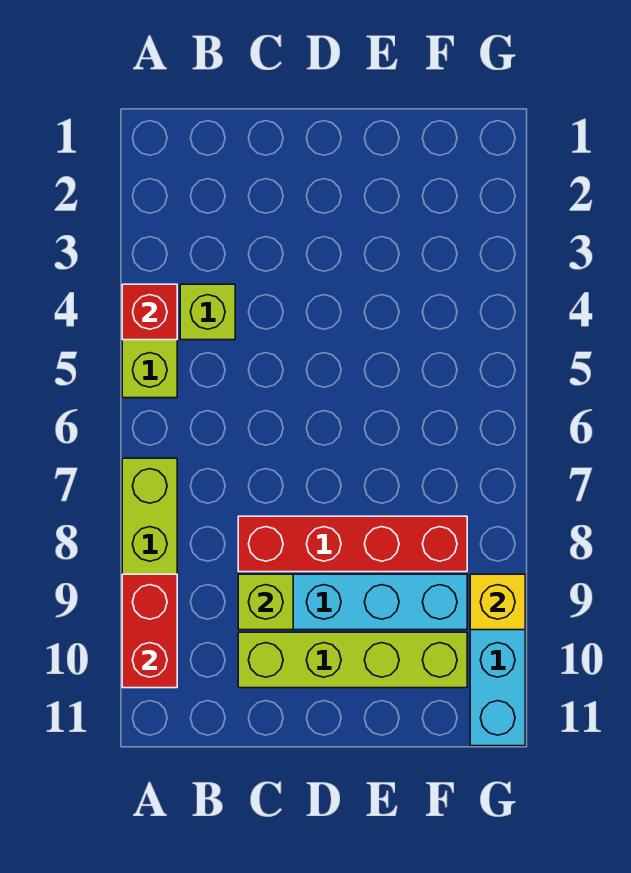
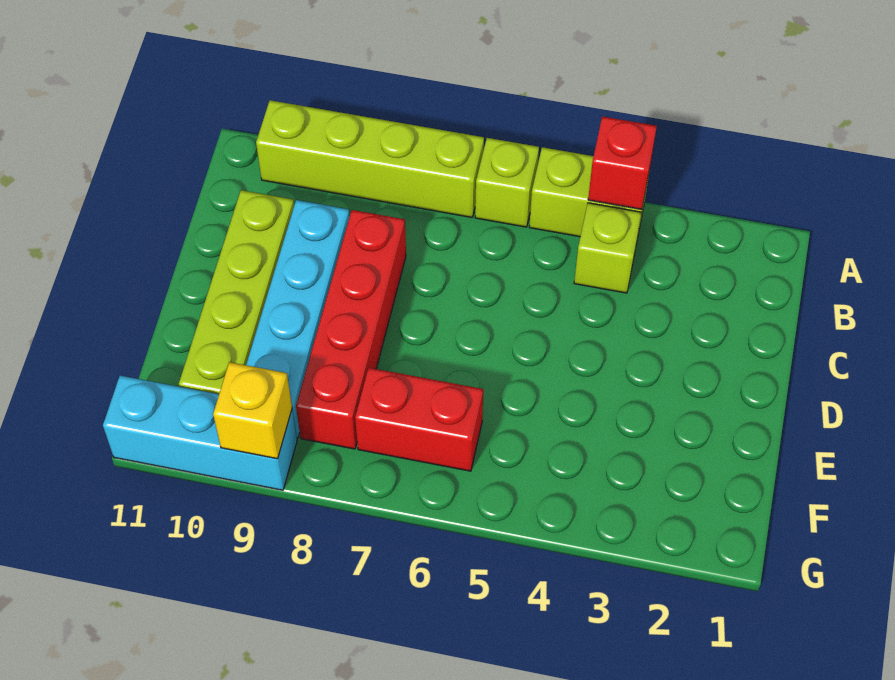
red 1x2 brick [122,574,177,688] -> red 1x2 brick moved to [355,368,483,471]
lime 1x1 brick [238,574,293,630] -> lime 1x1 brick moved to [475,138,539,227]

